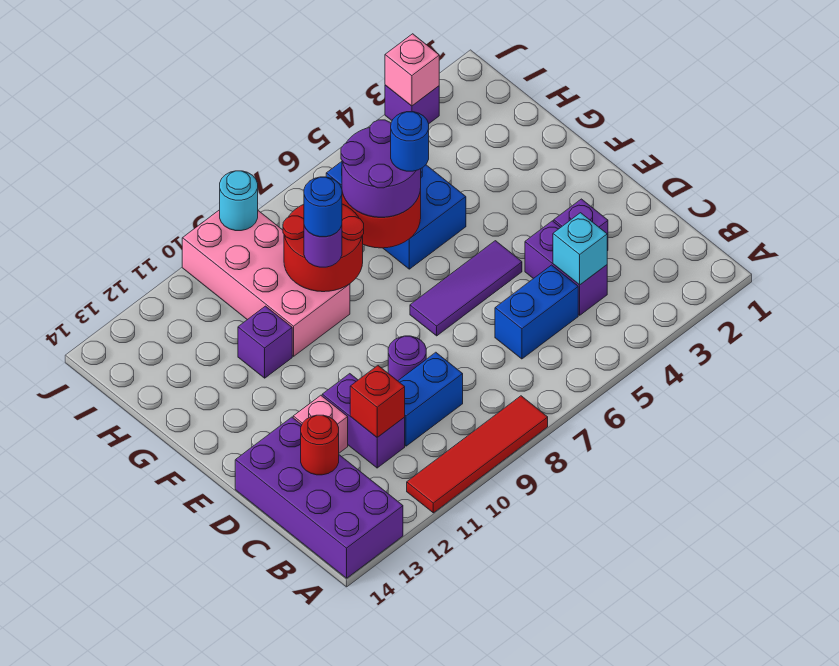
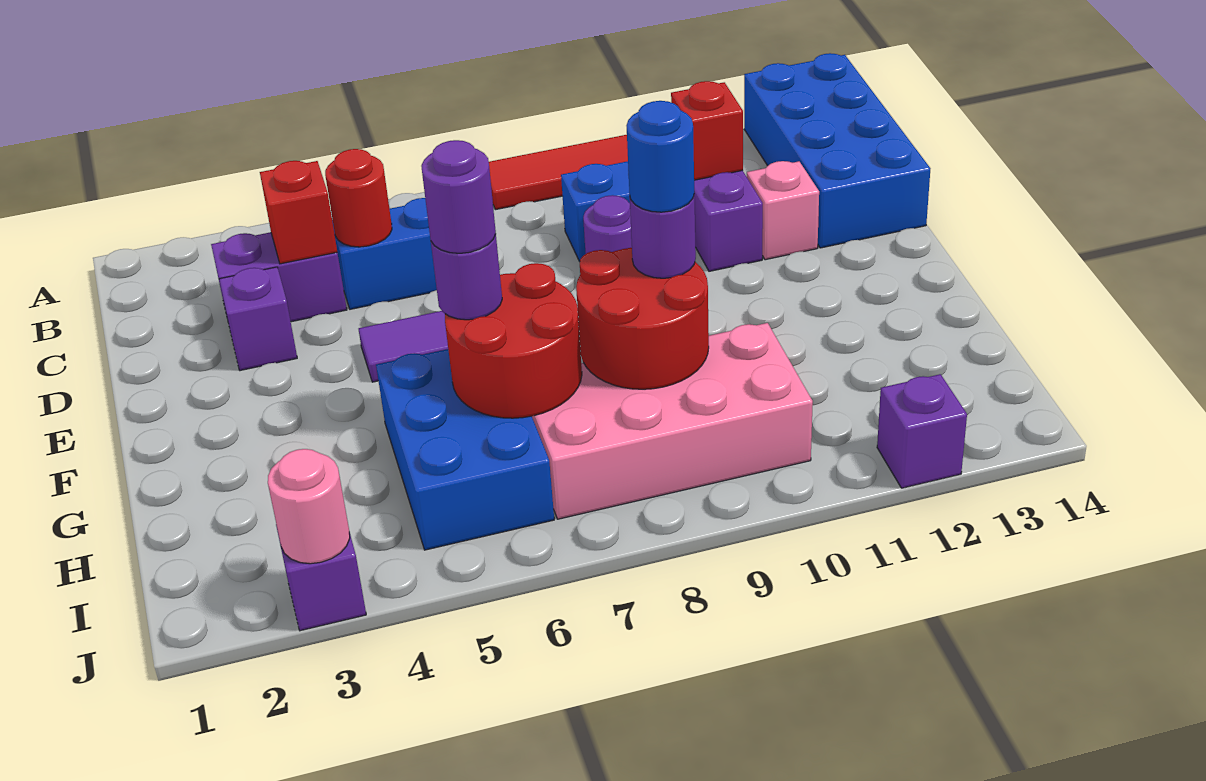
purple 2x4 brick [235,417,403,578] -> blue 2x4 brick [744,53,931,248]
purple 1x2 brick [525,221,607,315] -> purple 1x2 brick turned to [211,232,347,322]
cyan 1x1 brick [553,213,607,285] -> red 1x1 brick [260,161,337,264]
red 1x1 round brick [301,415,339,475] -> red 1x1 round brick moved to [325,149,392,247]
purple 2x2 round brick [341,120,421,217] -> purple 1x1 round brick [431,234,502,320]
blue 1x1 round brick [391,112,429,171] -> purple 1x1 round brick [421,140,496,253]
pink 2x4 brick [182,210,350,356] -> pink 2x4 brick turned to [532,323,813,519]
purple 1x1 brick [238,306,292,378] -> purple 1x1 brick moved to [877,374,967,488]
pink 1x1 brick [385,34,439,106] -> pink 1x1 round brick [268,449,350,564]
cyan 1x1 round brick [220,171,258,231] -> none

